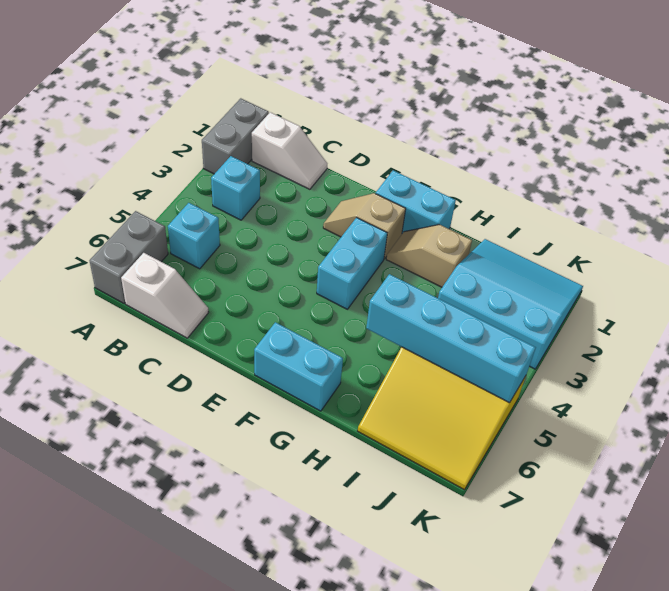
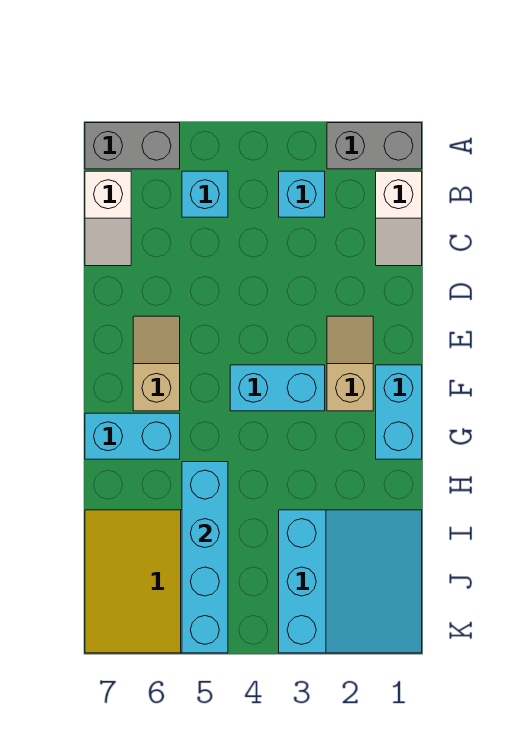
cyan 1x2 brick [254,322,343,411] -> cyan 1x2 brick turned to [85,413,180,459]
tan 1x2 slope [386,224,472,287] -> tan 1x2 slope moved to [133,316,180,411]

